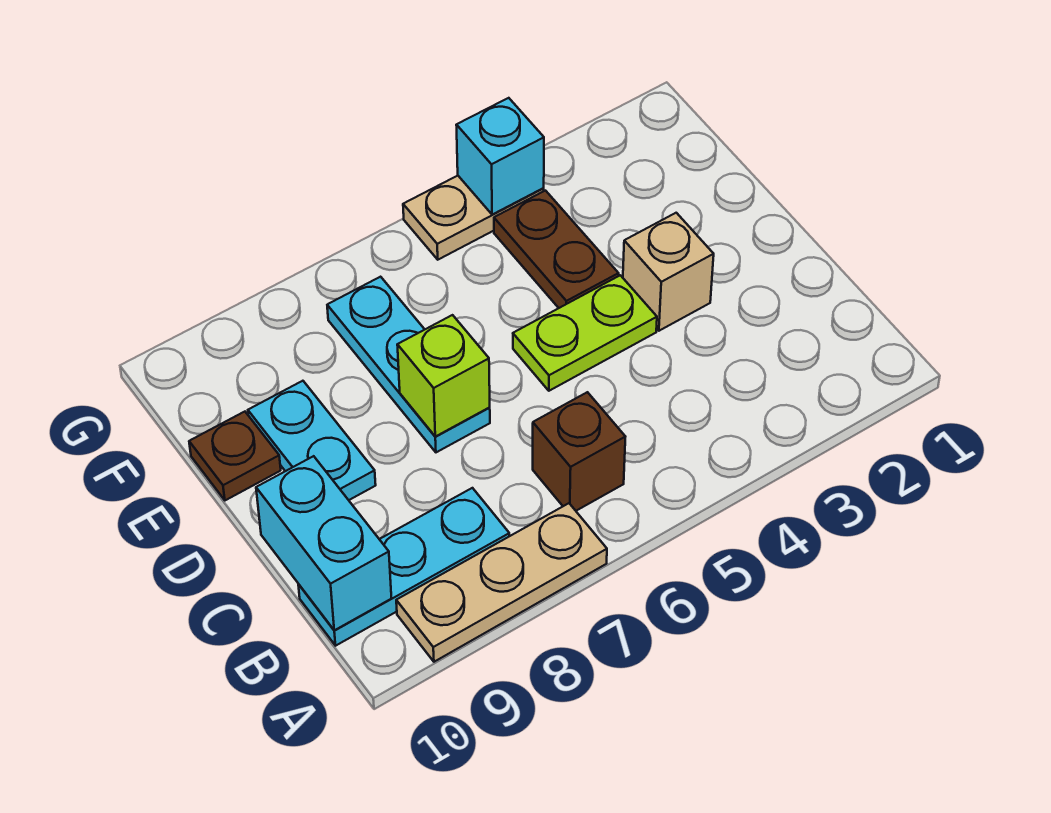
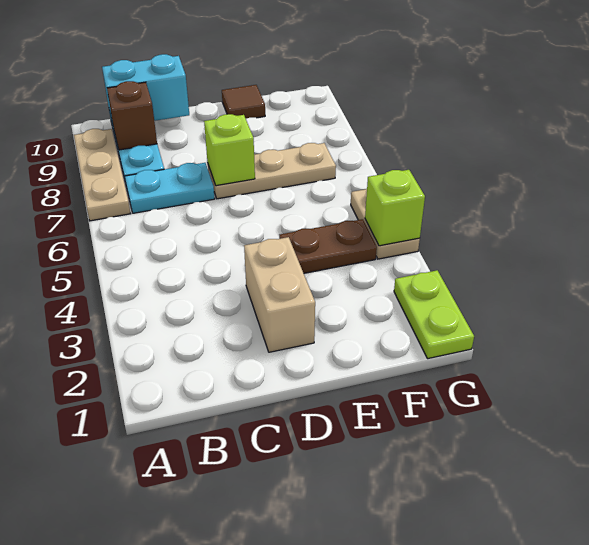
brown 1x1 brick [533,392,625,511] -> brown 1x1 brick moved to [107,81,157,150]
tan 1x1 brick [623,213,714,331] -> tan 1x2 brick [244,237,315,352]
lime 1x2 plate [513,275,657,391] -> lime 1x2 plate moved to [394,270,474,359]
cyan 1x3 plate [327,277,490,452] -> tan 1x3 plate [208,143,336,199]
cyan 1x2 plate [248,381,376,500] -> cyan 1x2 plate moved to [125,163,215,213]
brown 1x1 plate [189,412,281,500] -> brown 1x1 tile [222,85,265,119]
cyan 1x1 brick [456,98,544,215] -> lime 1x1 brick [365,170,425,246]

